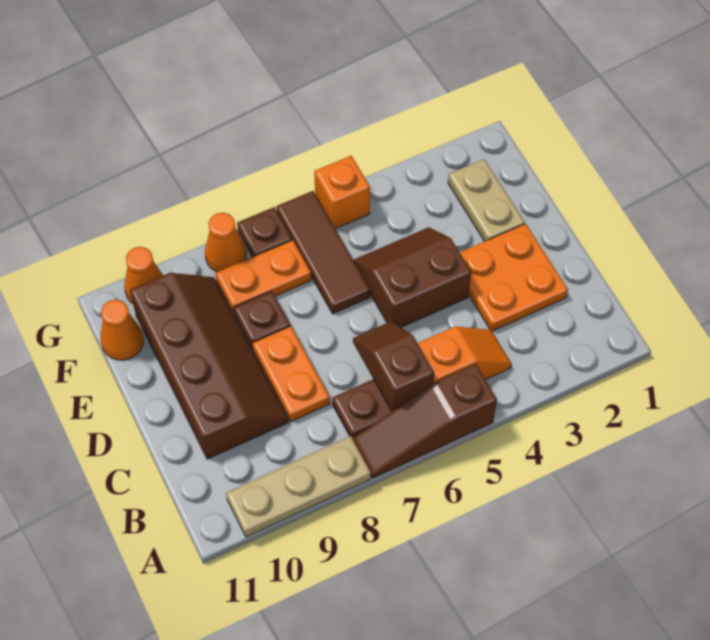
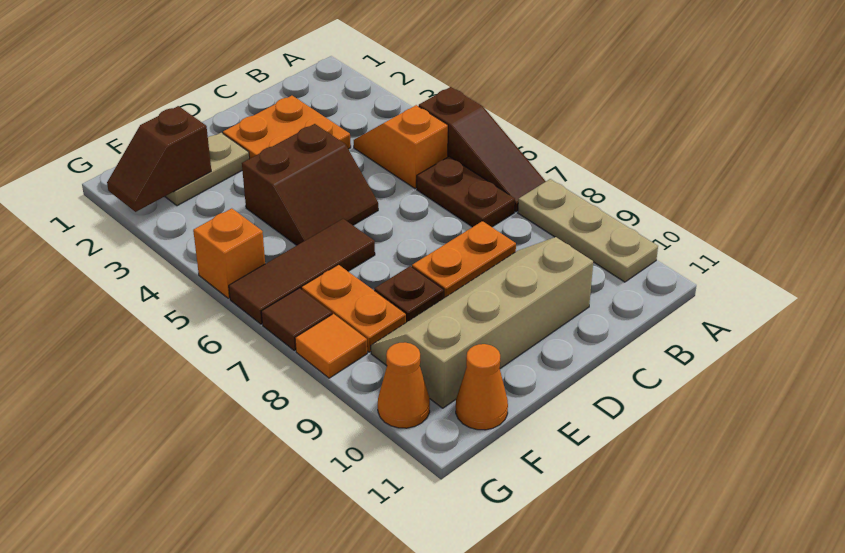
brown 1x2 slope [353,321,434,411] -> brown 1x2 slope moved to [107,106,211,212]
brown 2x4 slope [130,273,289,459] -> tan 2x4 slope [371,237,593,408]
brown 2x2 slope [353,227,471,327] -> brown 2x2 slope turned to [242,124,378,245]
brown 1x1 plate [237,207,292,257] -> brown 1x1 tile [261,288,332,351]
orange 1x1 cone [205,212,246,272] -> orange 1x1 tile [295,314,367,378]

